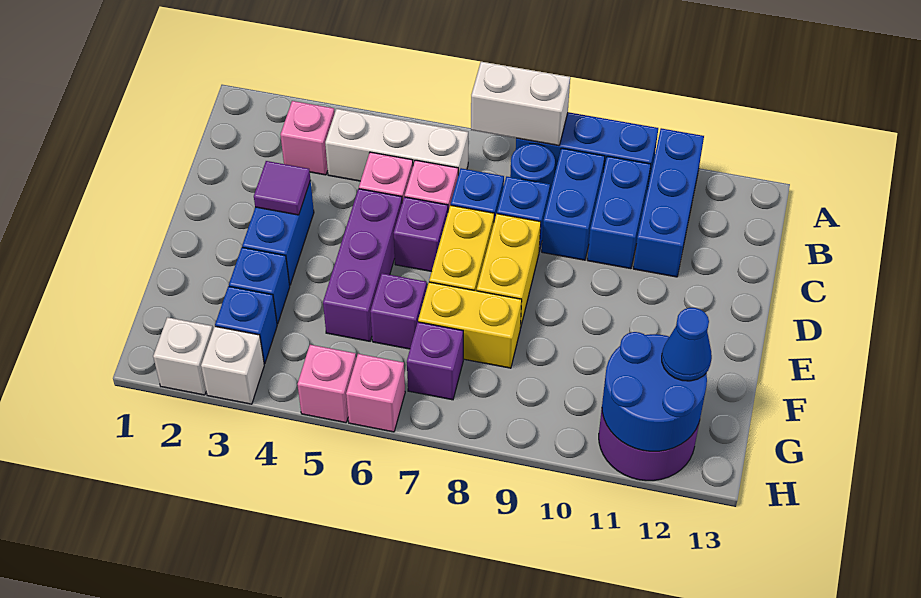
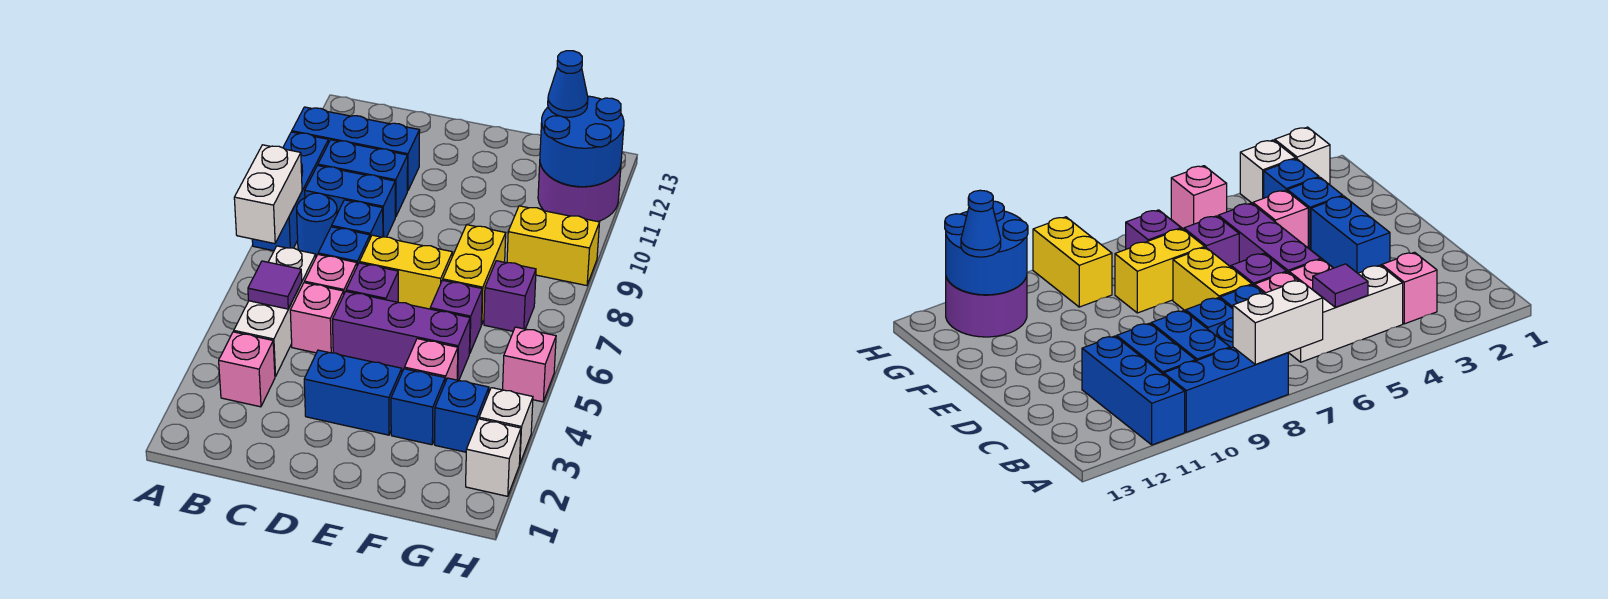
purple 1x1 tile [254,161,310,215] -> purple 1x1 tile moved to [248,261,302,309]
yellow 1x2 brick [477,214,541,328] -> yellow 1x2 brick moved to [507,206,599,286]
pink 1x1 brick [346,354,405,432] -> pink 1x1 brick moved to [404,339,458,382]

